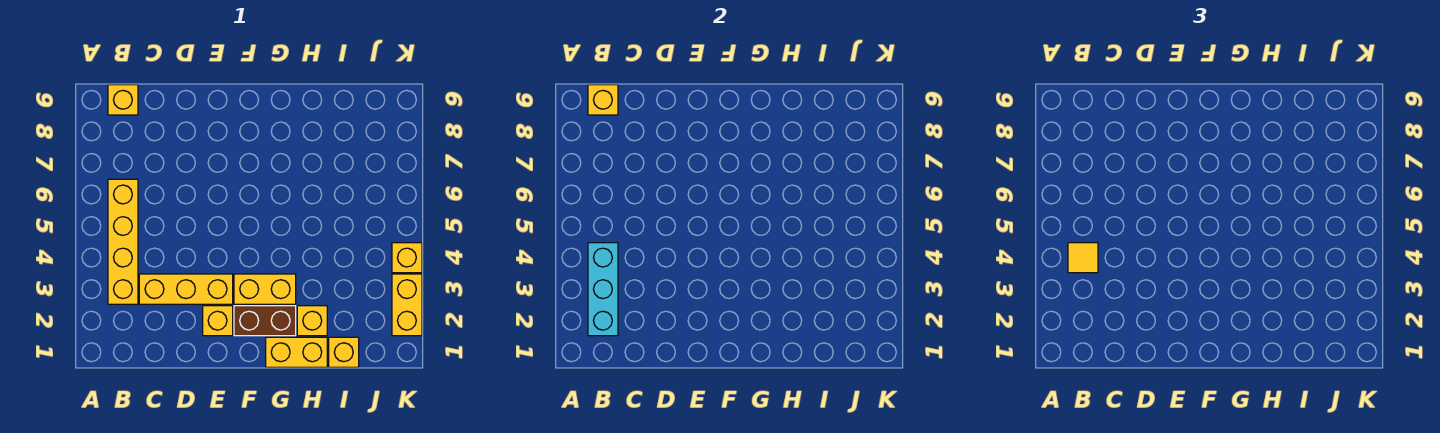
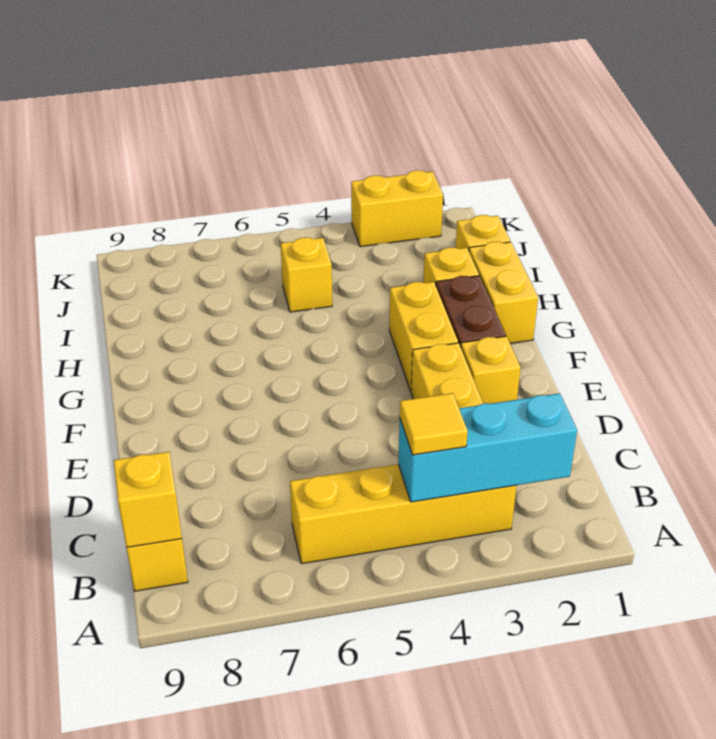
yellow 1x1 brick [392,243,422,273] -> yellow 1x1 brick moved to [281,237,332,312]

